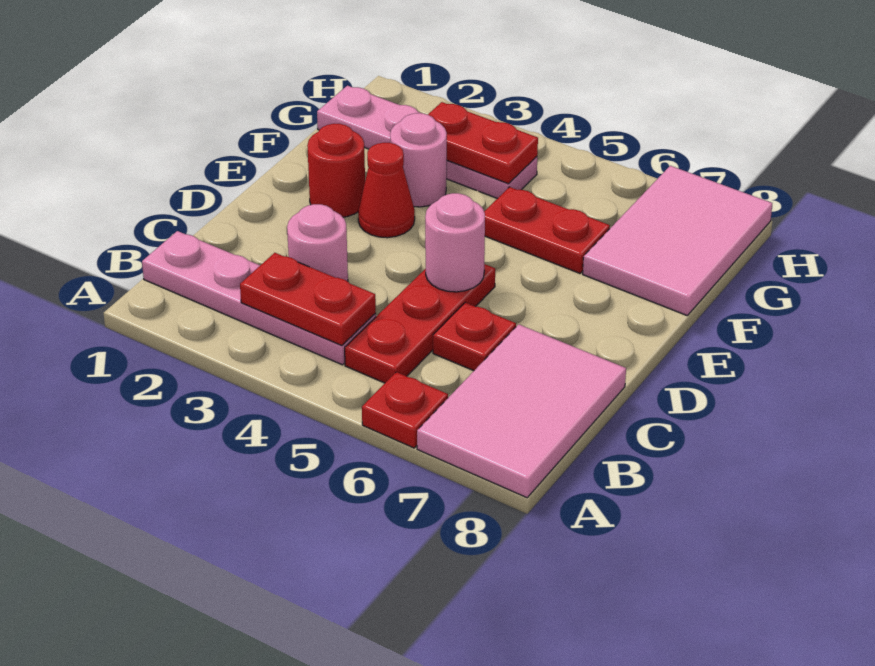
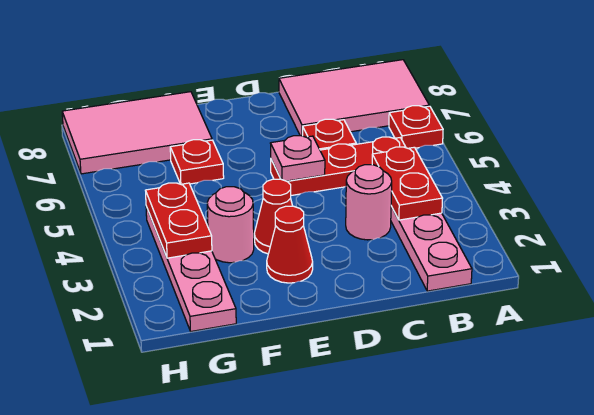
pink 1x1 round brick [425,193,485,292] -> pink 1x1 plate [270,136,325,181]
red 1x1 round brick [307,124,365,217] -> red 1x1 cone [267,206,313,283]
red 1x2 plate [484,187,610,273] -> red 1x1 plate [170,140,224,184]

